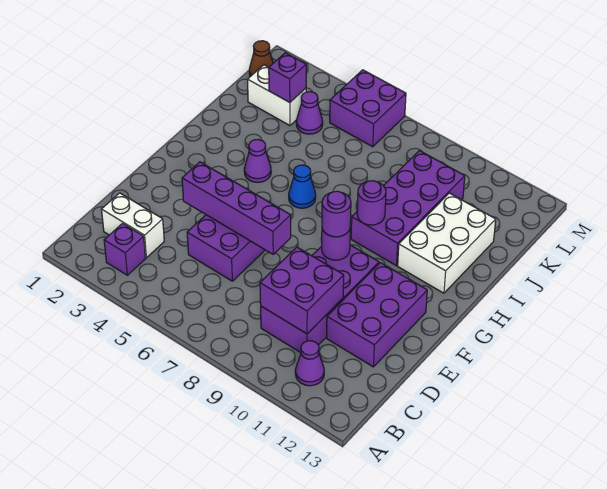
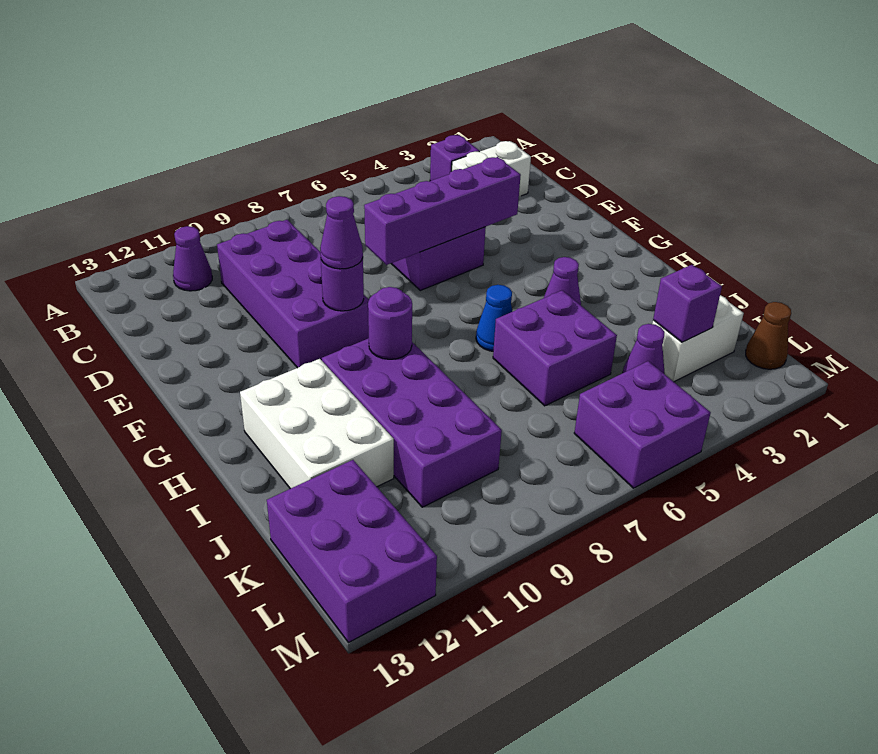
purple 2x2 brick [260,247,344,334] -> purple 2x2 brick moved to [493,290,617,406]
purple 2x3 brick [327,263,427,367] -> purple 2x3 brick moved to [267,460,437,643]
purple 1x1 round brick [322,191,351,237] -> purple 1x1 cone [320,196,363,269]

